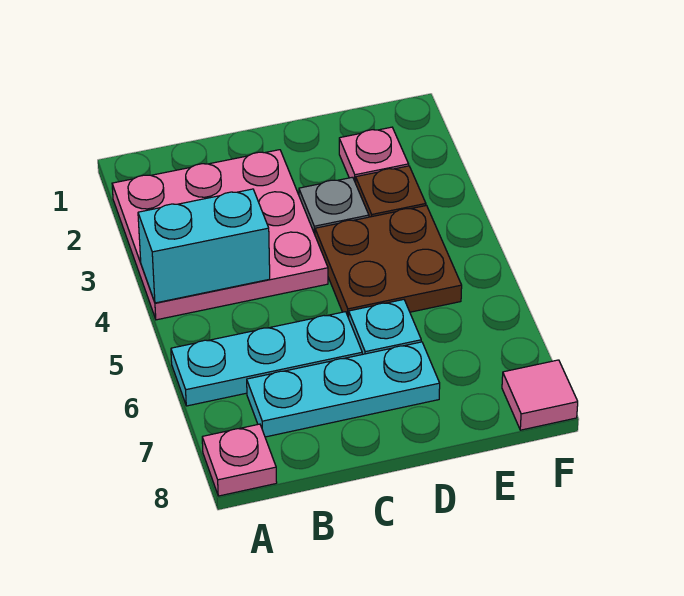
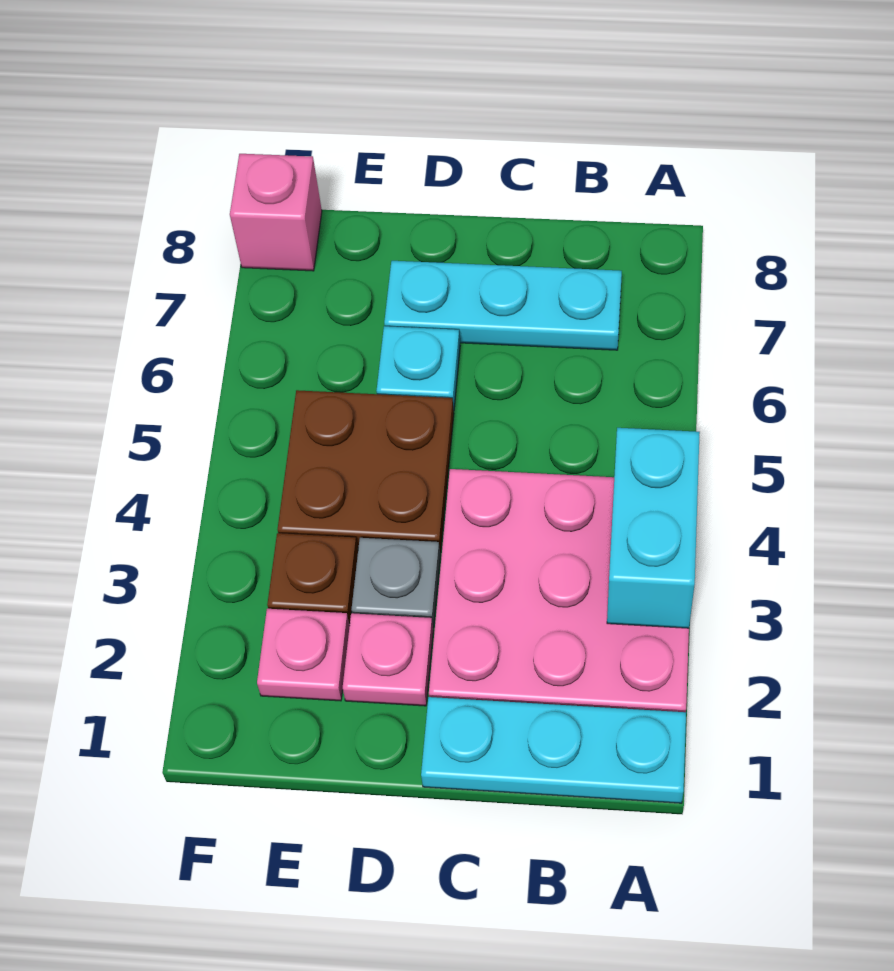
cyan 1x2 brick [138,189,270,303] -> cyan 1x2 brick turned to [607,428,700,628]
cyan 1x3 plate [171,312,362,406] -> cyan 1x3 plate moved to [421,697,686,803]
pink 1x1 plate [202,424,277,496] -> pink 1x1 plate moved to [343,613,433,706]
pink 1x1 tile [502,360,578,430] -> pink 1x1 brick [230,154,322,271]

